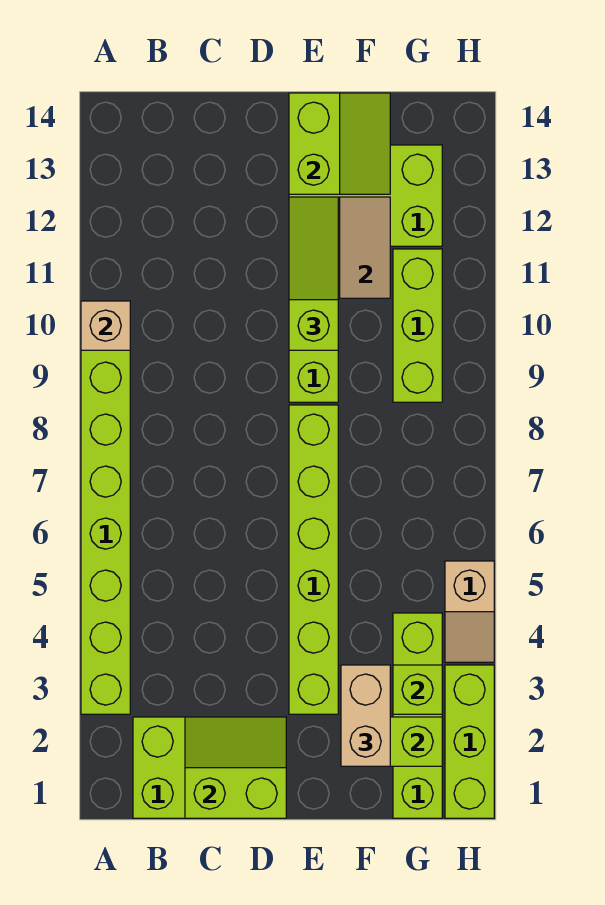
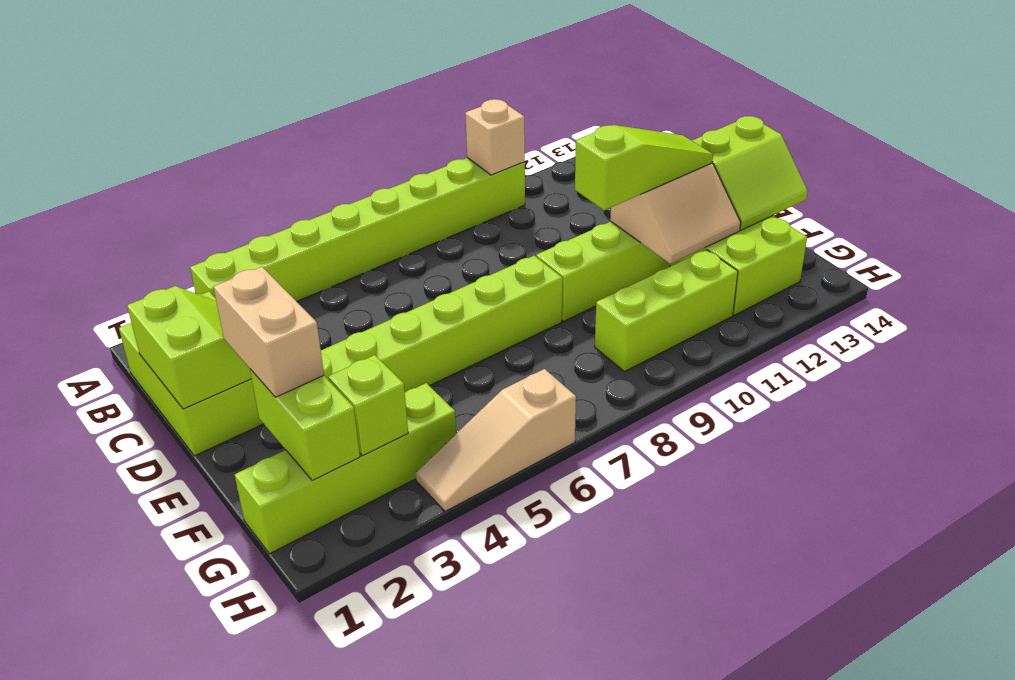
tan 1x2 brick [341,665,390,766] -> tan 1x2 brick turned to [213,267,324,397]
lime 1x3 brick [445,665,494,818] -> none
tan 1x2 slope [445,561,494,662] -> tan 1x3 slope [415,369,576,511]

